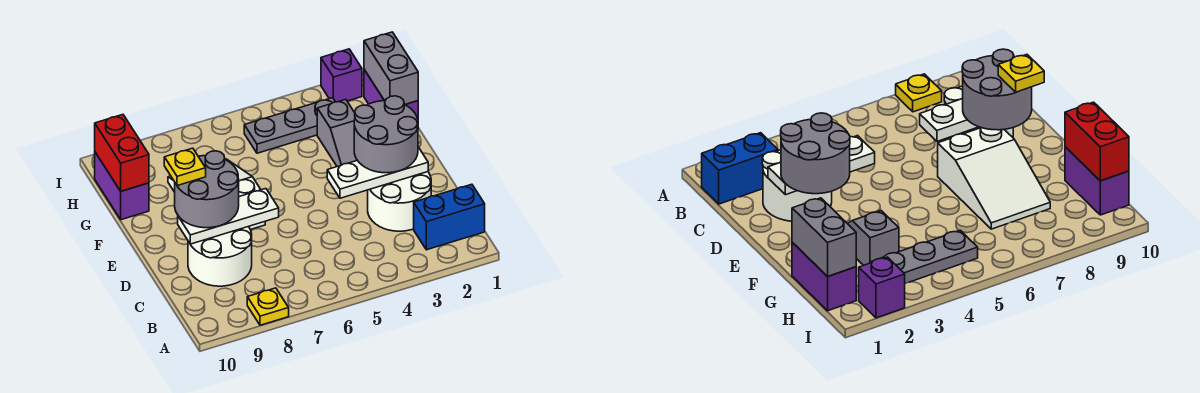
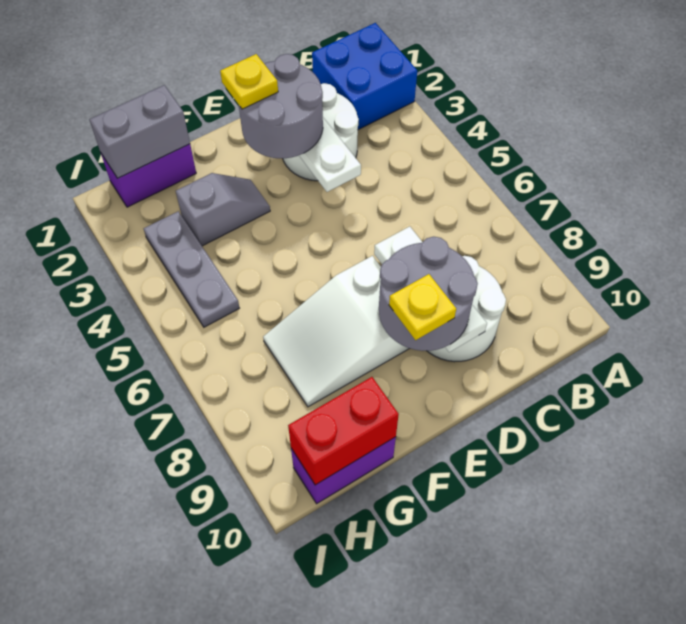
yellow 1x1 plate [247,288,289,325] -> yellow 1x1 plate moved to [220,54,278,109]
blue 1x2 brick [414,184,485,250] -> blue 2x2 brick [312,23,417,130]
purple 1x1 brick [321,49,362,102] -> none

